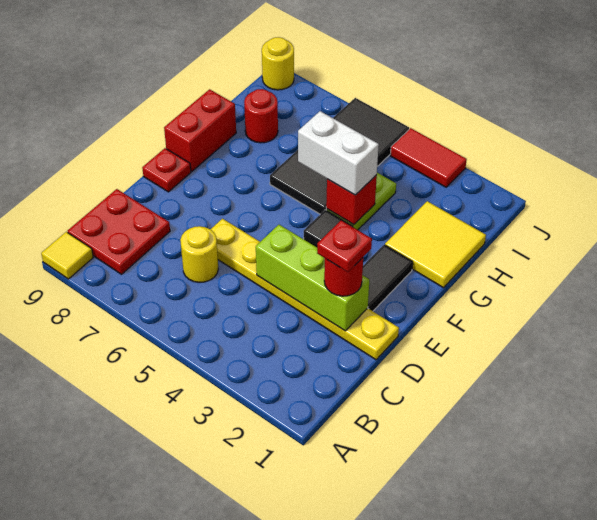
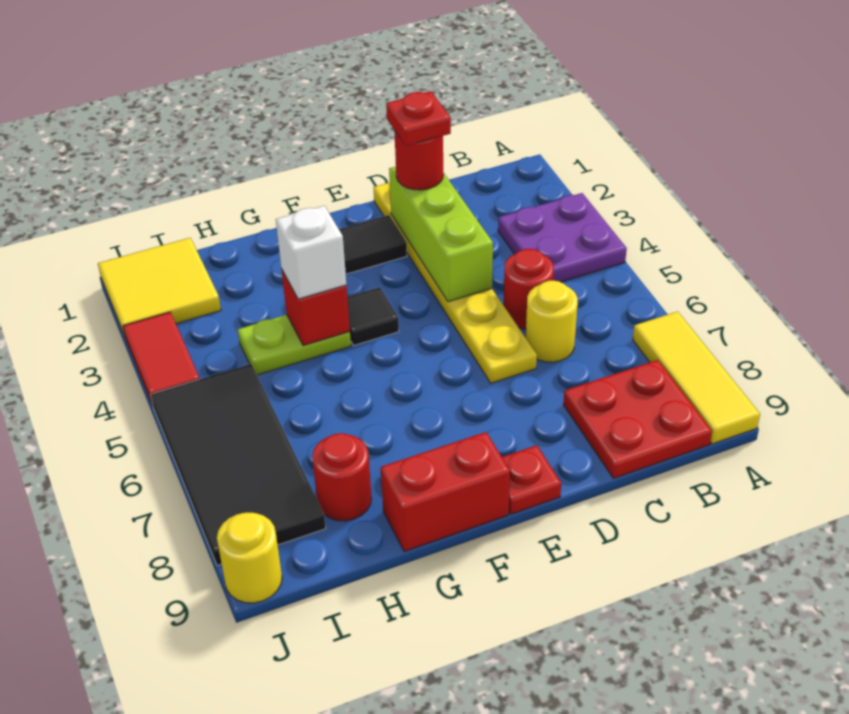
none -> purple 2x2 plate [498,193,627,282]
yellow 1x1 tile [41,232,93,279] -> yellow 1x3 tile [633,312,760,444]
none -> red 1x1 round brick [503,249,554,329]
yellow 2x2 tile [385,201,486,288] -> yellow 2x2 tile moved to [98,238,221,336]
white 1x2 brick [298,111,379,195] -> white 1x1 brick [276,206,346,299]
black 2x4 tile [270,98,409,214] -> black 2x4 tile turned to [151,364,326,566]

